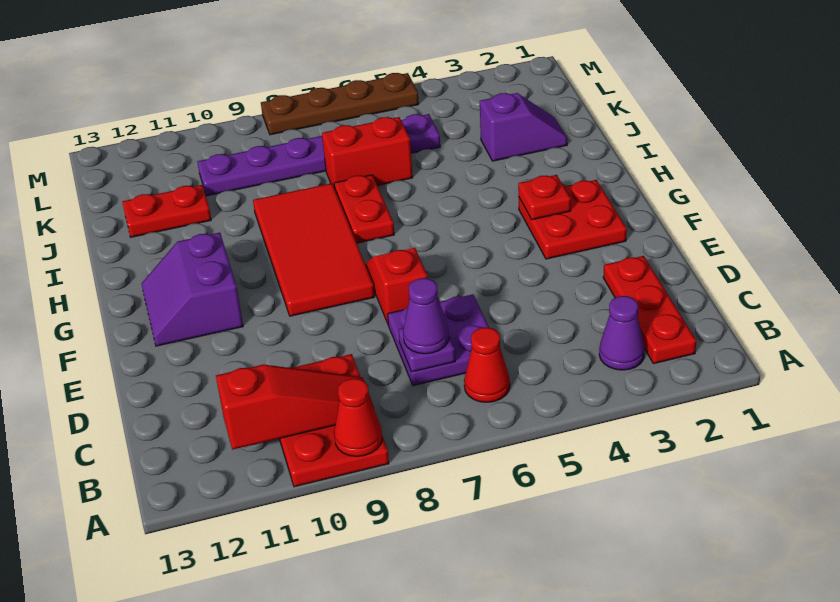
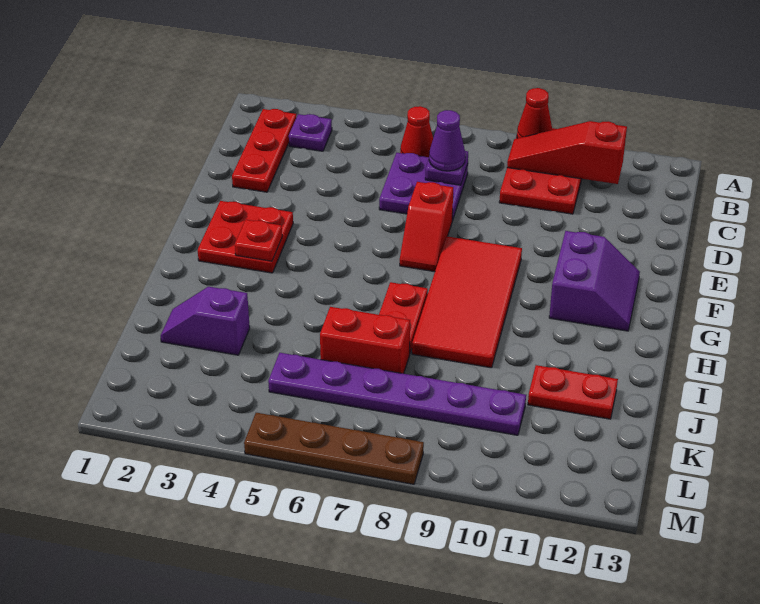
purple 1x1 cone [599,296,645,370] -> purple 1x1 plate [289,114,332,151]

